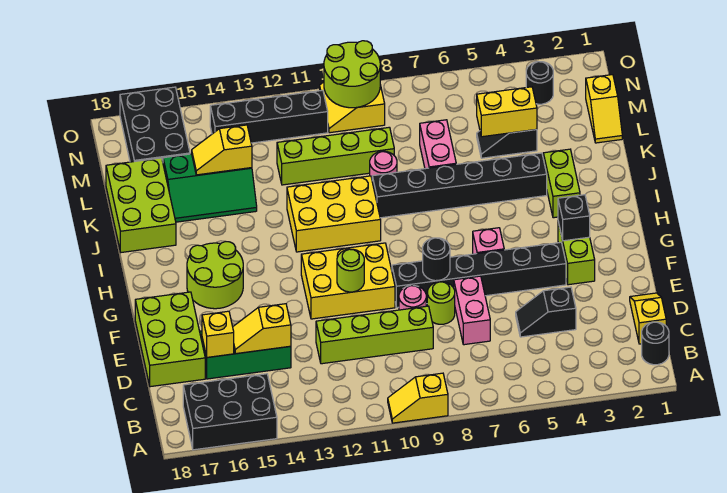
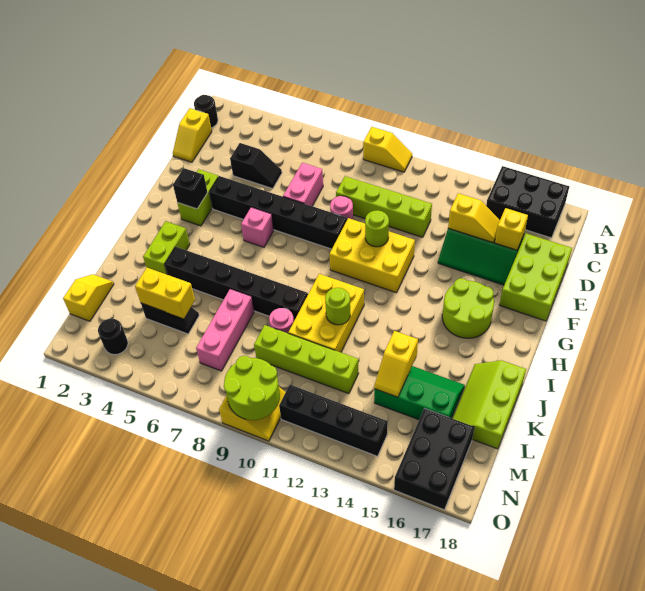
lime 1x1 round brick [427,282,455,324] -> lime 1x1 round brick moved to [325,288,350,325]
black 1x1 round brick [423,238,450,281] -> none
yellow 2x3 brick [287,176,381,252] -> yellow 2x3 brick turned to [288,274,364,352]
lime 2x3 brick [106,158,176,252] -> lime 2x3 slope [453,360,526,449]
pink 1x2 brick [420,120,456,169] -> pink 1x3 brick [196,289,254,371]
yellow 1x2 slope [192,125,252,175] -> yellow 1x2 slope turned to [374,331,418,397]

